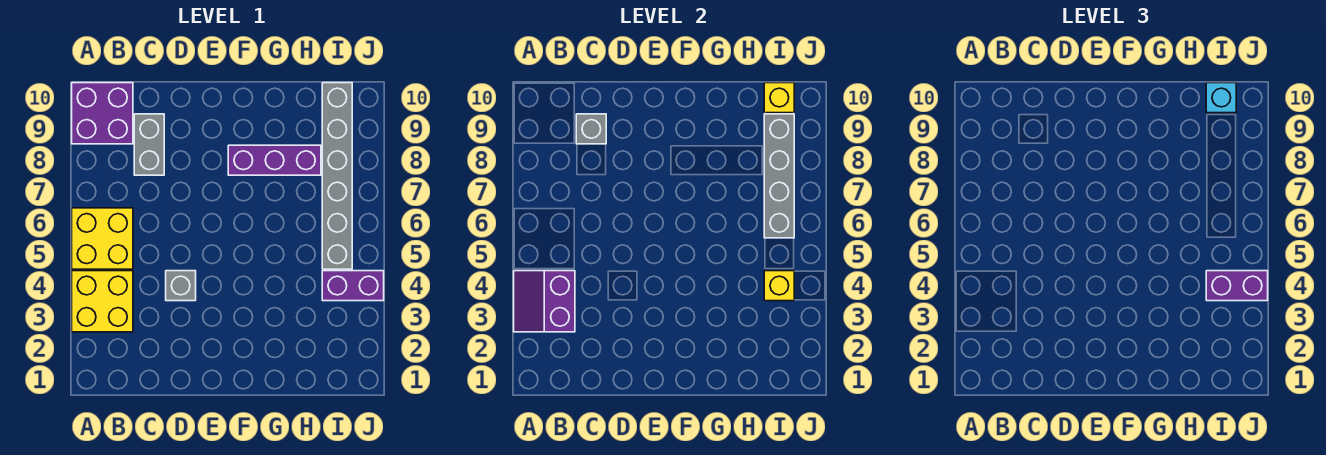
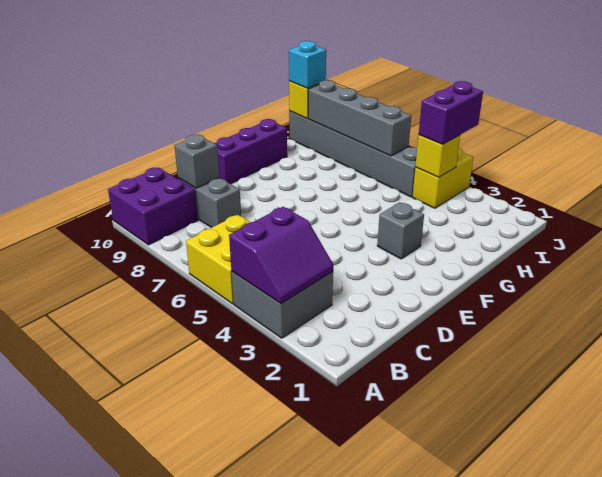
yellow 2x2 brick [72,271,133,332] -> grey 2x2 brick [232,272,333,338]
purple 2x2 slope [514,271,575,332] -> purple 2x2 slope turned to [229,207,333,304]
grey 1x1 brick [166,271,196,301] -> grey 1x1 brick moved to [377,202,424,259]
purple 1x3 brick [228,145,321,175] -> purple 1x3 brick moved to [214,119,287,184]
purple 1x2 brick [322,271,384,301] -> yellow 1x2 brick [412,148,473,208]

